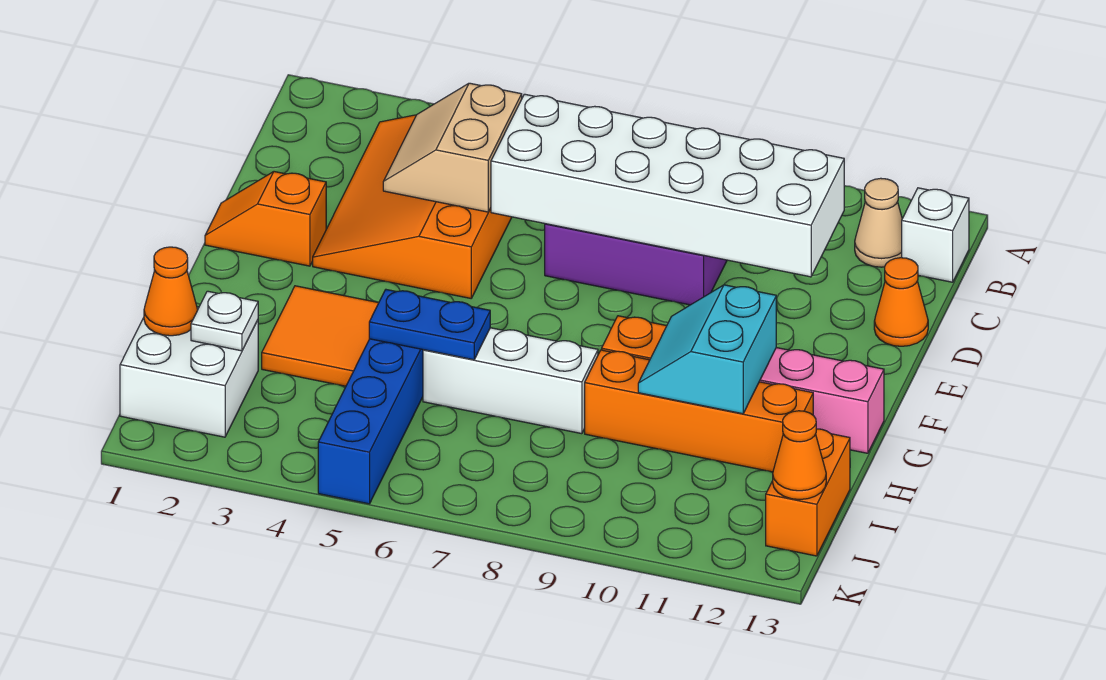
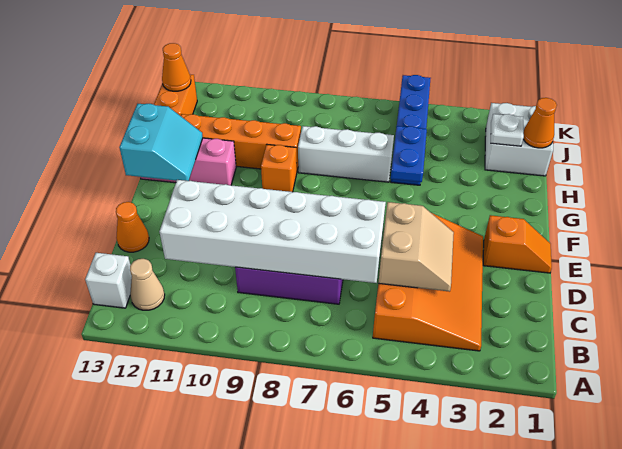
orange 2x2 tile [262,286,379,386] -> none
cyan 2x2 slope [638,285,776,414] -> cyan 2x2 slope moved to [119,104,203,181]
blue 1x2 plate [369,290,490,360] -> blue 1x2 plate turned to [391,126,427,182]

